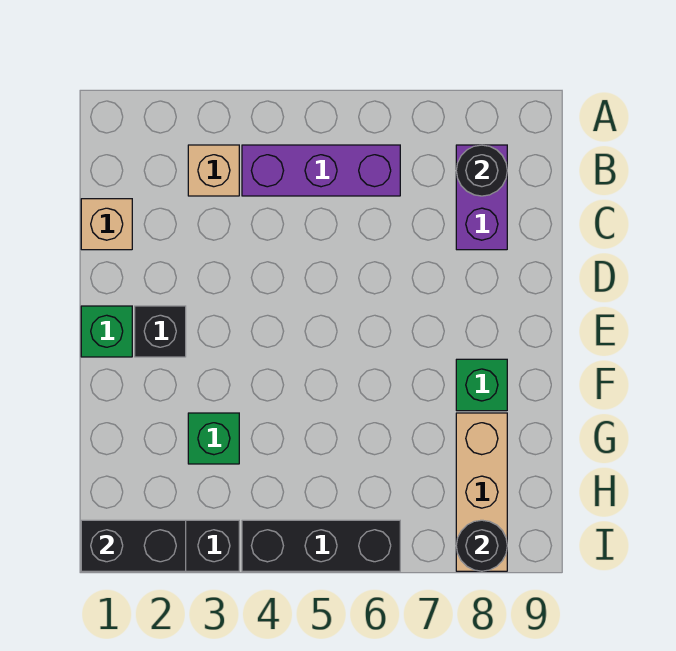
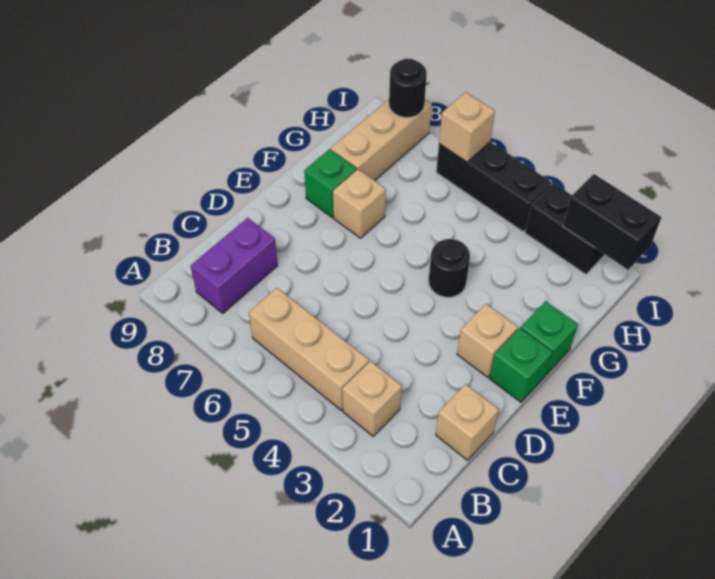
purple 1x3 brick [242,145,400,196] -> tan 1x3 brick [249,288,369,410]
black 1x1 round brick [456,145,507,196] -> black 1x1 round brick moved to [429,239,470,297]
black 1x1 brick [135,306,186,357] -> tan 1x1 brick [457,304,518,377]
none -> tan 1x1 brick [333,169,386,238]
green 1x1 brick [188,413,239,464] -> green 1x1 brick moved to [521,301,578,375]
none -> tan 1x1 brick [439,92,495,162]

